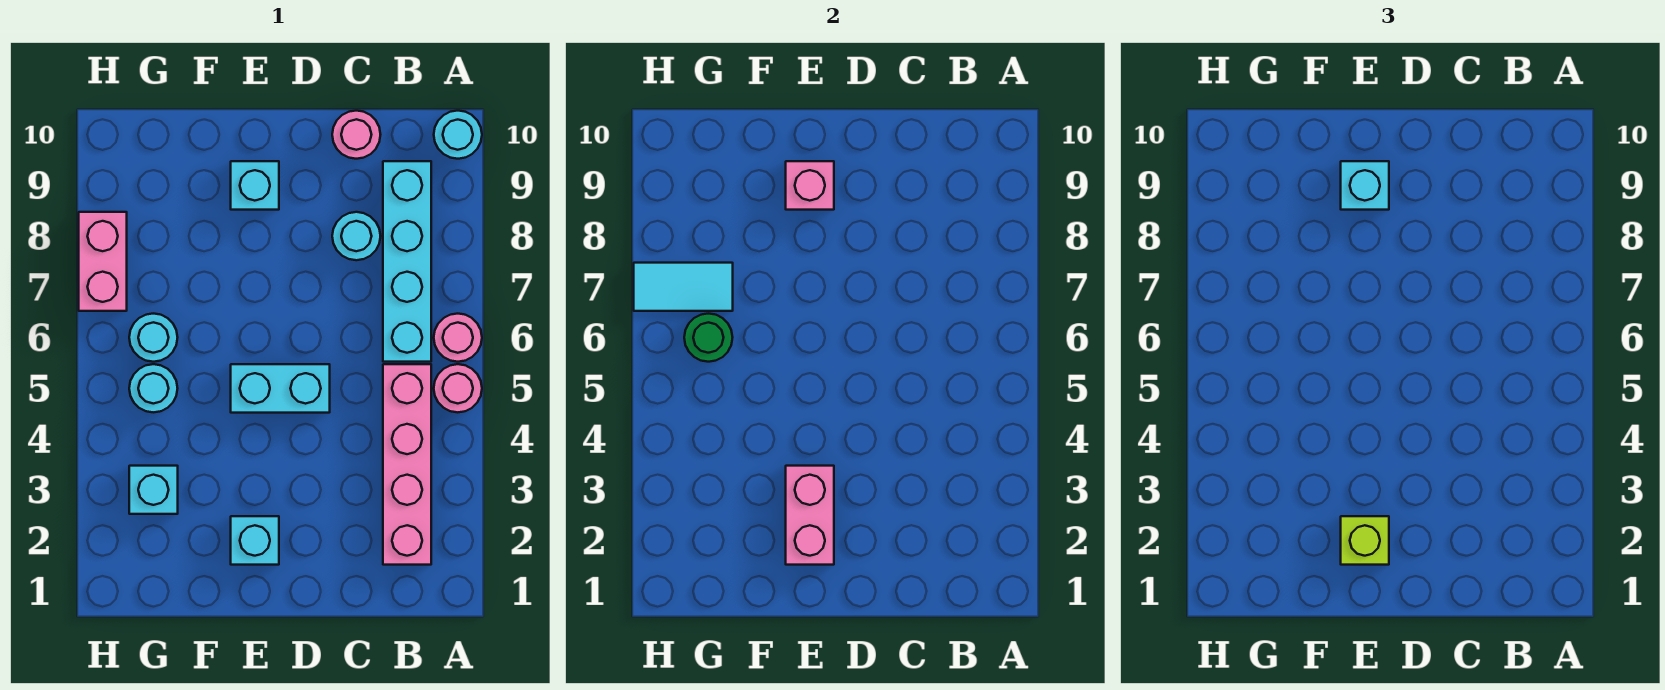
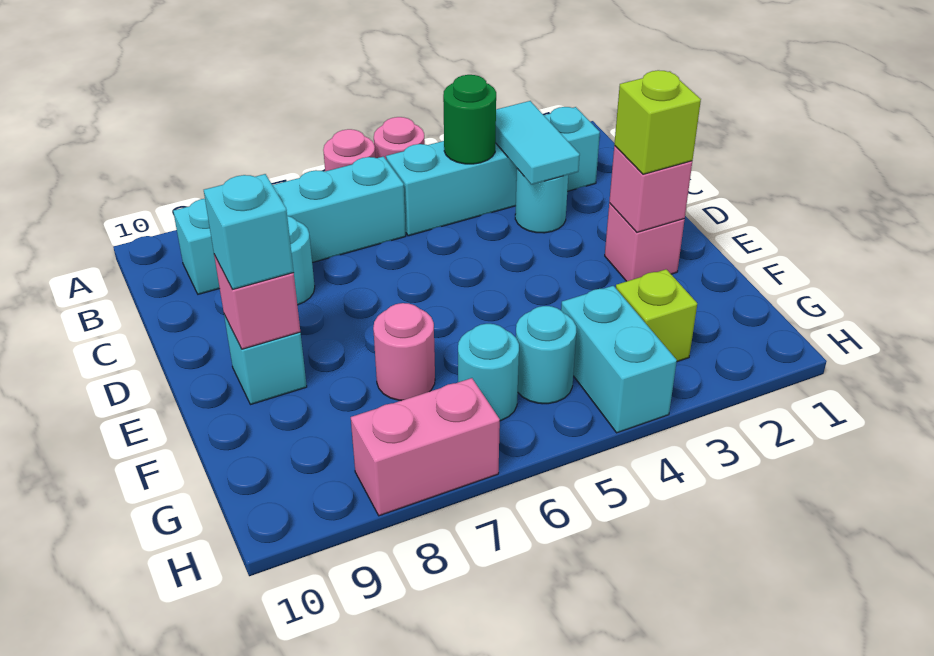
cyan 1x1 round brick [434,111,482,159] -> cyan 1x1 round brick moved to [515,169,568,233]
pink 1x4 brick [383,364,431,565] -> cyan 1x4 brick [386,107,600,236]
pink 1x1 round brick [332,111,381,159] -> pink 1x1 round brick moved to [373,303,435,401]
cyan 1x2 brick [231,364,330,413] -> cyan 1x2 brick moved to [561,286,677,433]
cyan 1x1 brick [231,516,279,565] -> pink 1x1 brick [605,203,685,281]
pink 1x2 brick [786,466,834,565] -> pink 1x1 brick [609,146,692,232]
cyan 1x1 brick [129,466,178,514] -> lime 1x1 brick [616,269,697,362]
green 1x1 round brick [684,314,733,362] -> green 1x1 round brick moved to [443,75,496,164]
cyan 1x2 tile [634,263,733,311] -> cyan 1x2 tile moved to [495,101,580,185]

